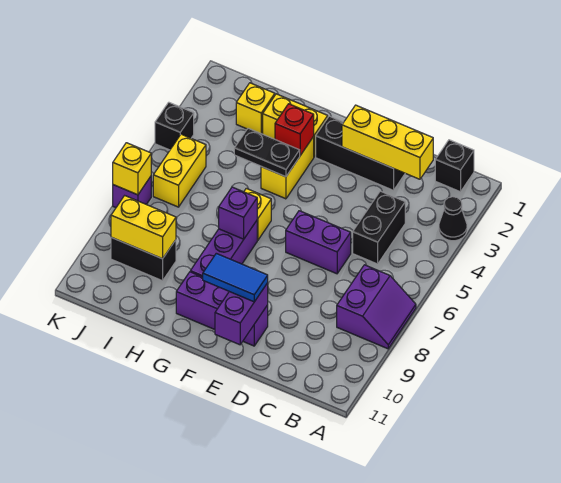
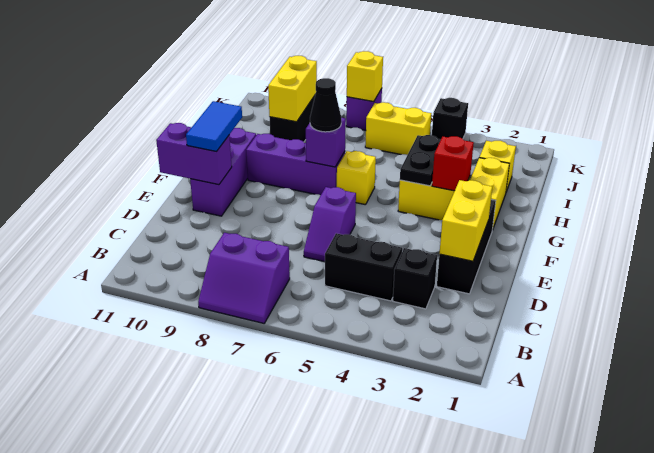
black 1x1 cone [439,197,467,241] -> black 1x1 cone moved to [310,78,341,132]
black 1x1 brick [435,140,474,192] -> black 1x1 brick moved to [393,248,437,309]
yellow 1x3 brick [342,105,433,179] -> yellow 1x2 brick [439,180,492,261]
purple 1x2 brick [286,211,351,274] -> purple 1x2 slope [304,187,356,262]

